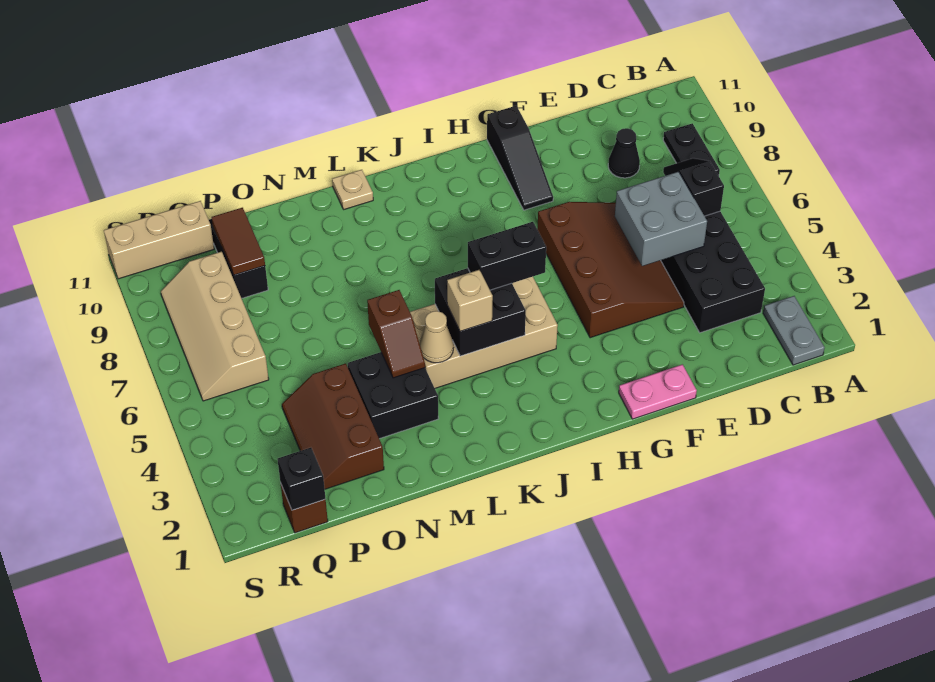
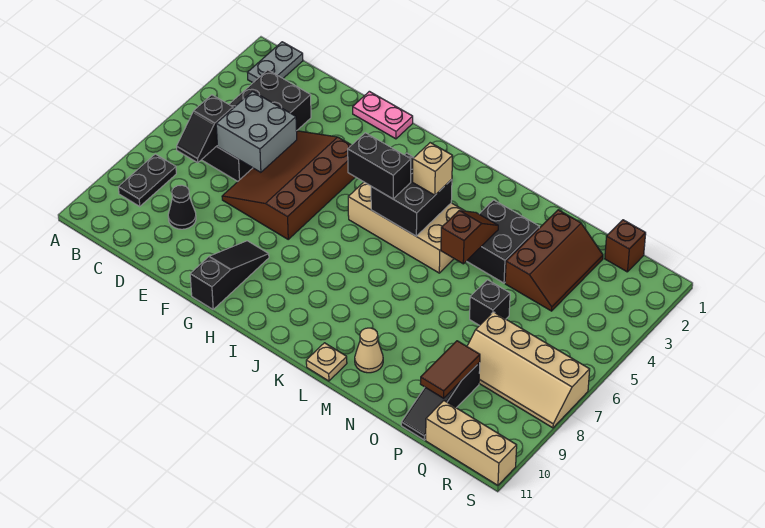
tan 1x1 cone [420,311,453,363] -> tan 1x1 cone moved to [355,328,383,373]
black 1x1 brick [278,448,326,510] -> black 1x1 brick moved to [470,280,510,326]
tan 2x4 slope [161,251,269,401] -> tan 2x4 slope turned to [467,312,590,428]

